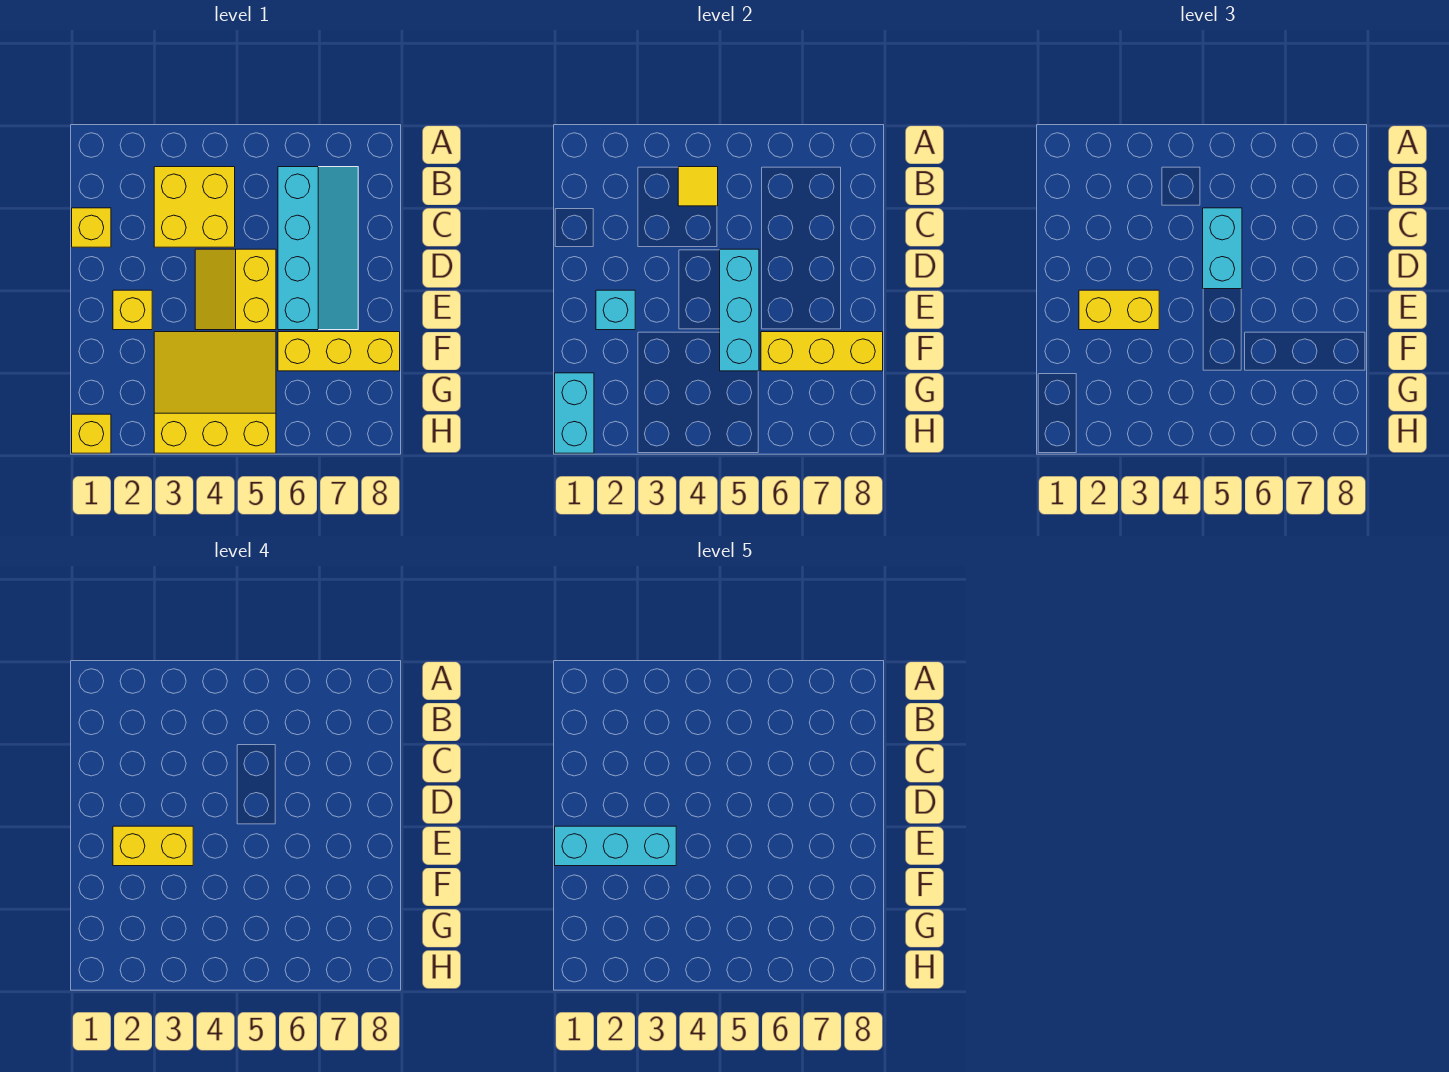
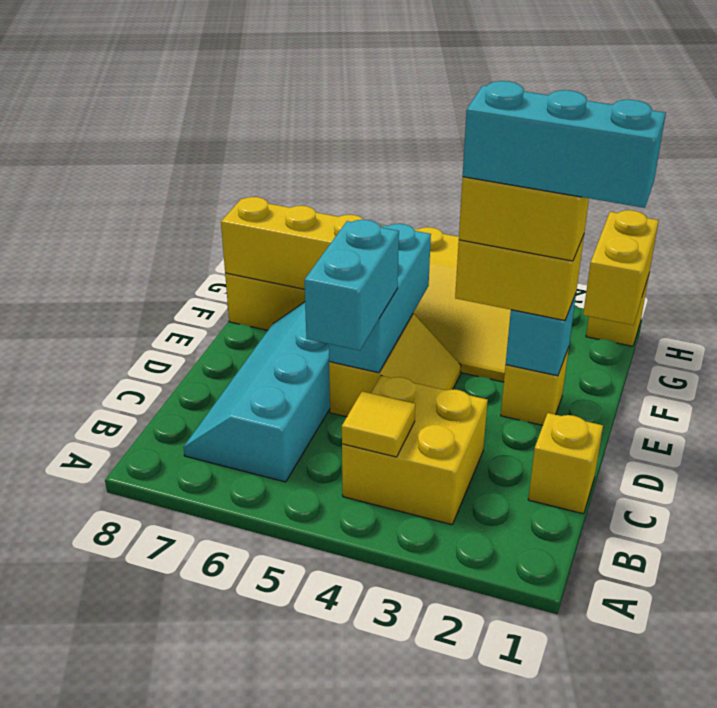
cyan 1x2 brick [555,373,594,453] -> yellow 1x2 brick [583,210,659,325]

